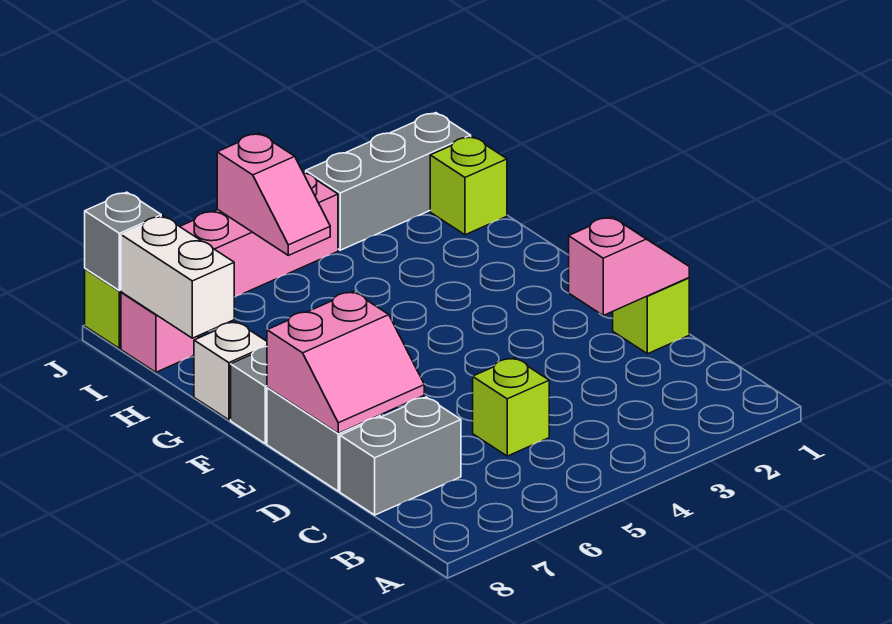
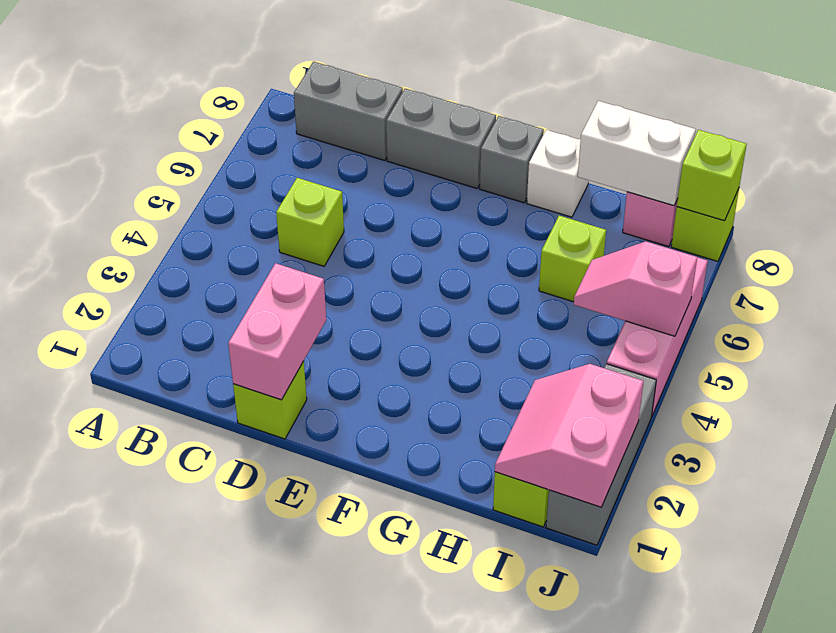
grey 1x2 brick [340,397,461,515] -> grey 1x2 brick turned to [294,62,403,161]
pink 1x2 slope [569,217,689,315] -> pink 1x2 brick [228,263,326,400]
pink 2x2 slope [267,292,424,433] -> pink 2x2 slope moved to [495,364,644,507]
none -> lime 1x1 brick [539,216,606,302]
grey 1x1 brick [85,192,161,291] -> lime 1x1 brick [677,130,747,221]

